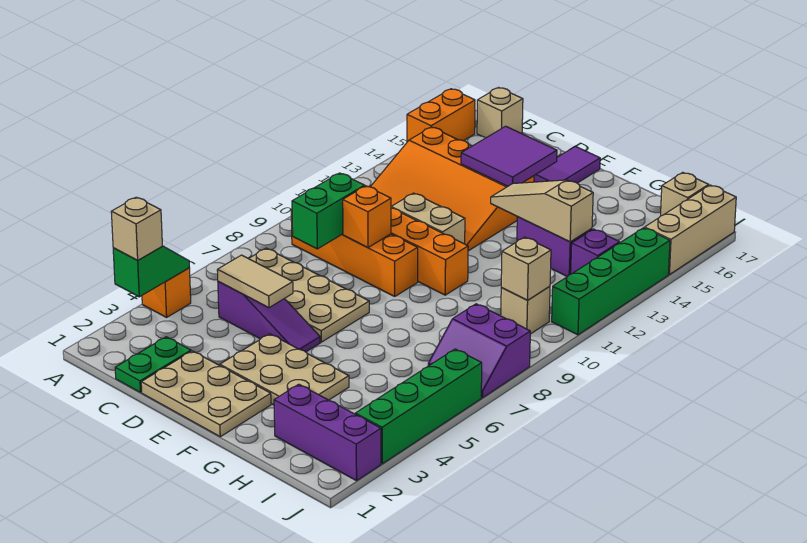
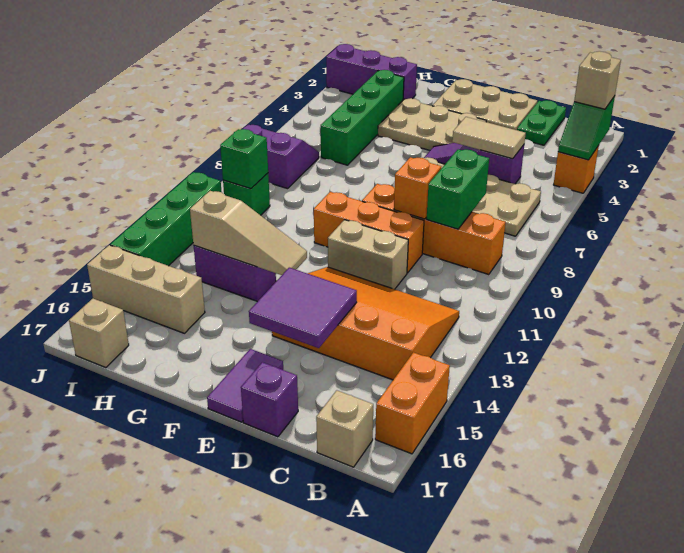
tan 1x1 brick [501,286,550,334] -> green 1x1 brick [223,173,270,215]
tan 1x1 brick [501,237,551,300] -> green 1x1 brick [220,129,268,189]
purple 1x1 brick [571,229,620,274] -> purple 1x1 brick moved to [241,362,298,437]
green 1x4 brick [355,349,482,464] -> green 1x4 brick moved to [321,70,404,165]
tan 1x3 brick [645,185,736,274] -> tan 1x3 brick turned to [87,245,205,333]

